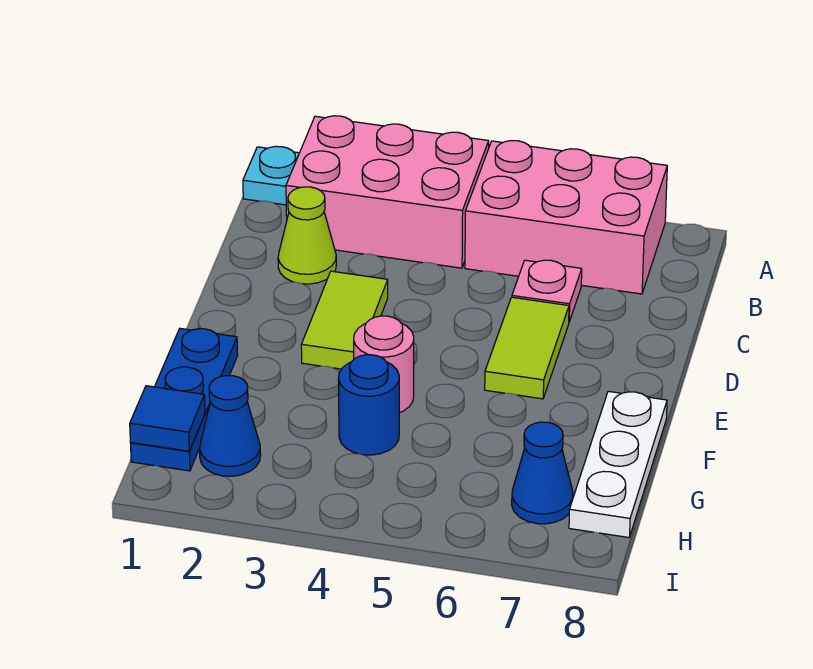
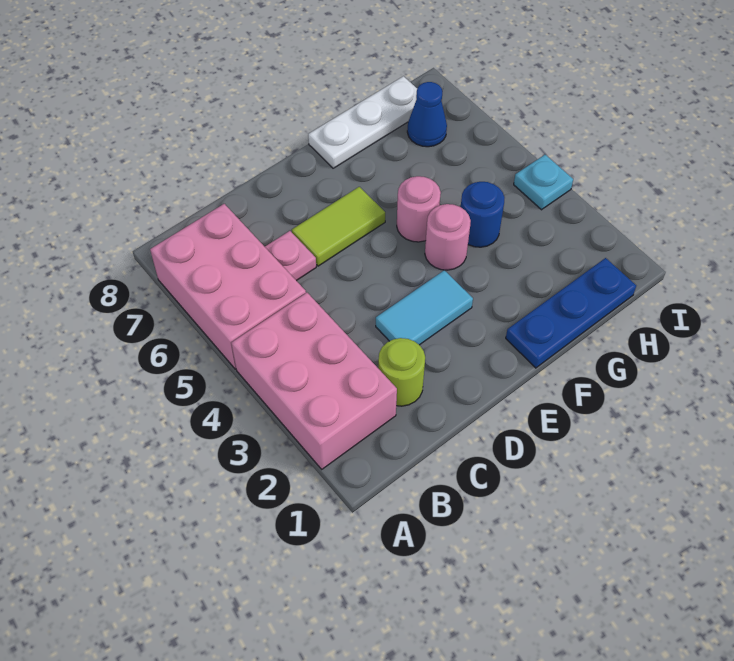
cyan 1x1 plate [243,146,299,205] -> cyan 1x1 plate moved to [514,155,573,210]
lime 1x1 cone [278,187,336,284] -> lime 1x1 round brick [378,338,425,406]
lime 1x2 tile [301,271,388,369] -> cyan 1x2 tile [376,270,473,345]
none -> pink 1x1 round brick [397,176,441,242]
blue 1x1 tile [130,386,205,451] -> none
blue 1x1 cone [200,376,261,476] -> none

